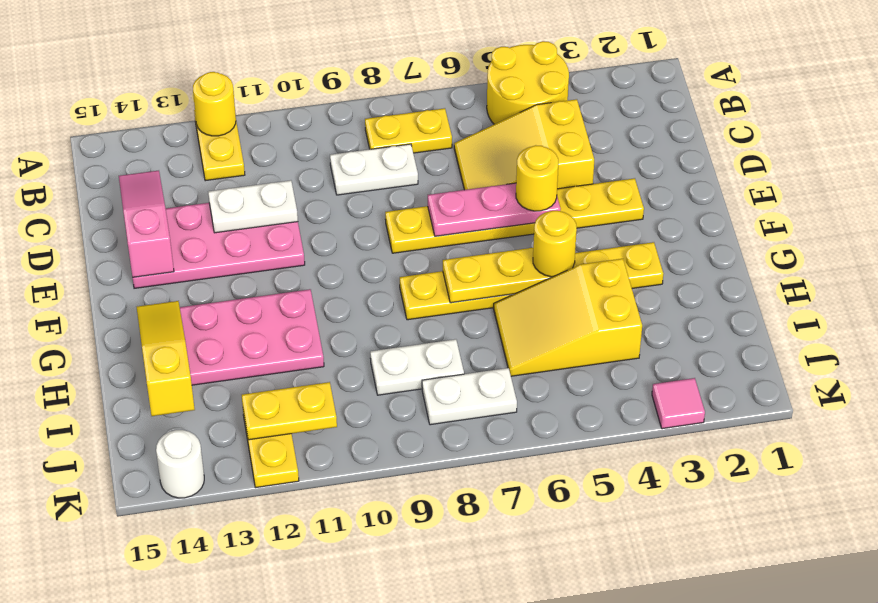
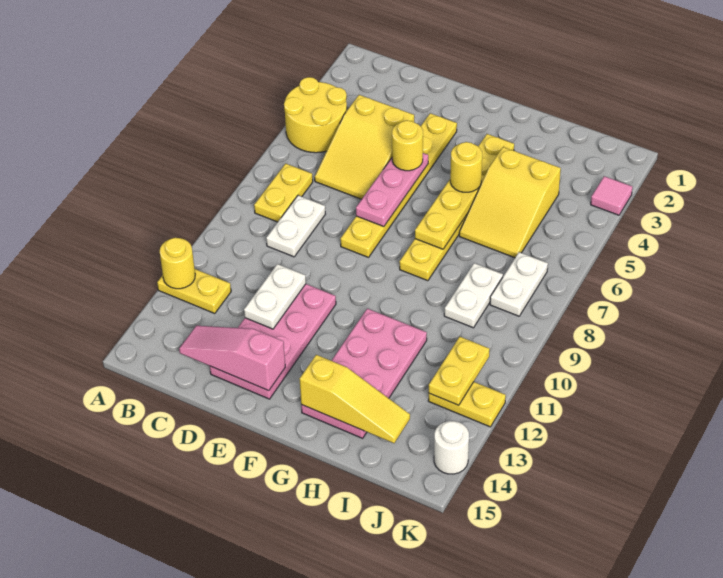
yellow 1x3 slope [137,301,195,416] -> yellow 1x3 slope turned to [300,355,410,443]

